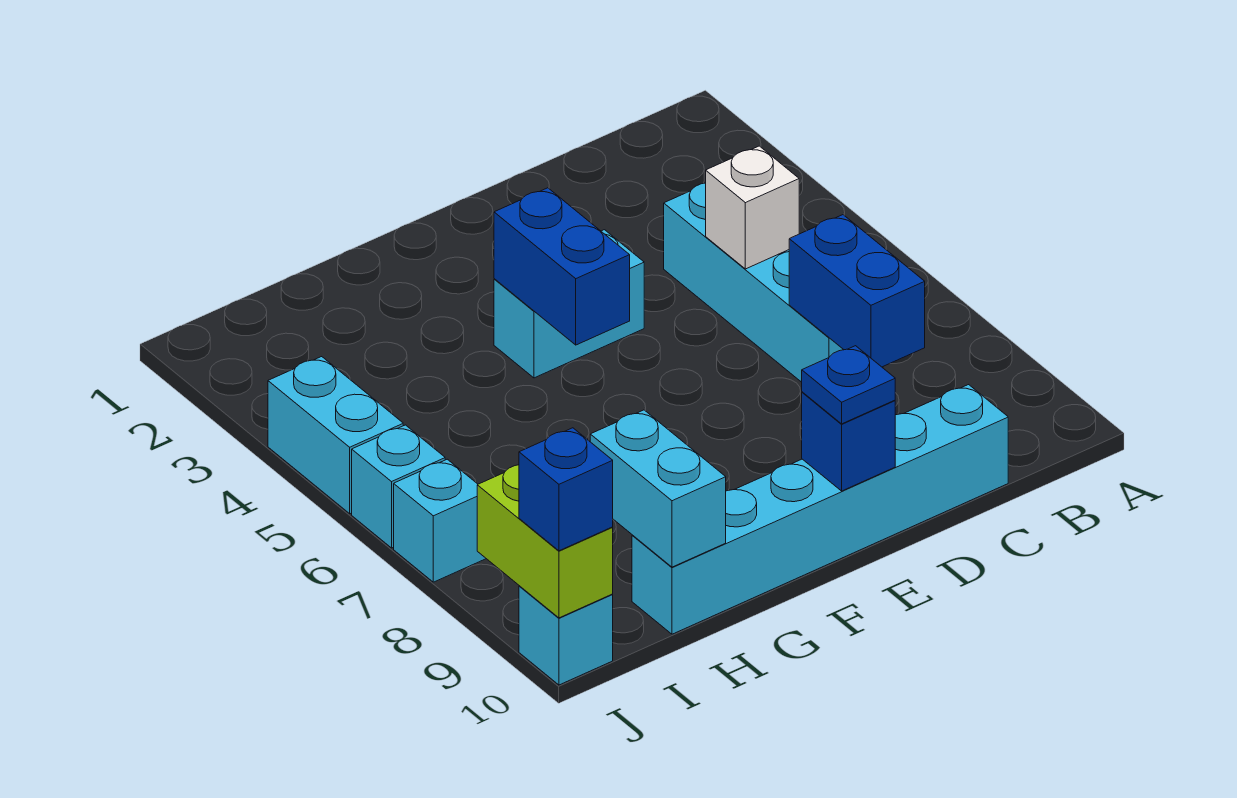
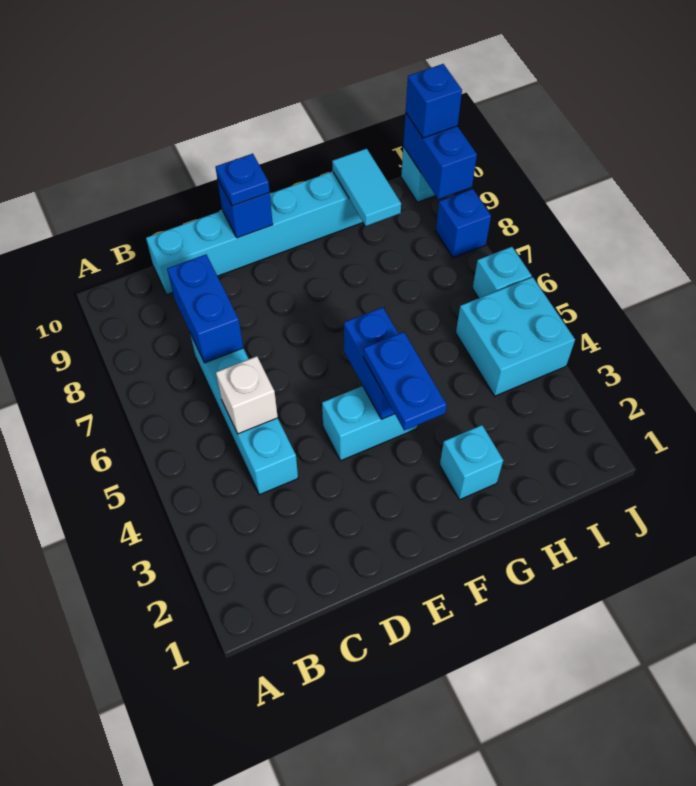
none -> blue 1x2 plate [363,332,447,430]
cyan 1x2 brick [590,410,726,567] -> cyan 1x2 tile [332,149,401,226]
cyan 1x2 brick [268,357,403,514] -> cyan 2x2 brick [456,277,575,396]
cyan 1x1 brick [394,459,486,582] -> cyan 1x1 brick moved to [440,425,503,500]
none -> blue 1x1 brick [436,189,491,258]
lime 1x2 brick [477,465,613,618] -> blue 1x2 brick [403,113,477,199]

